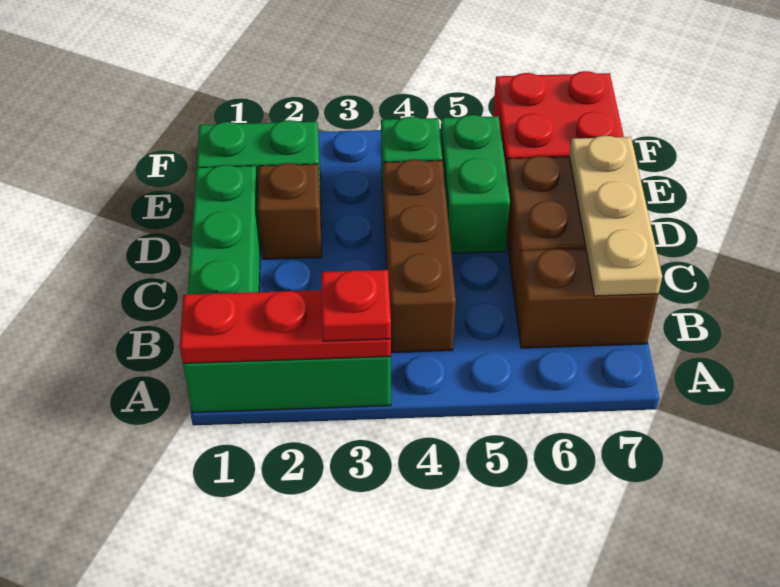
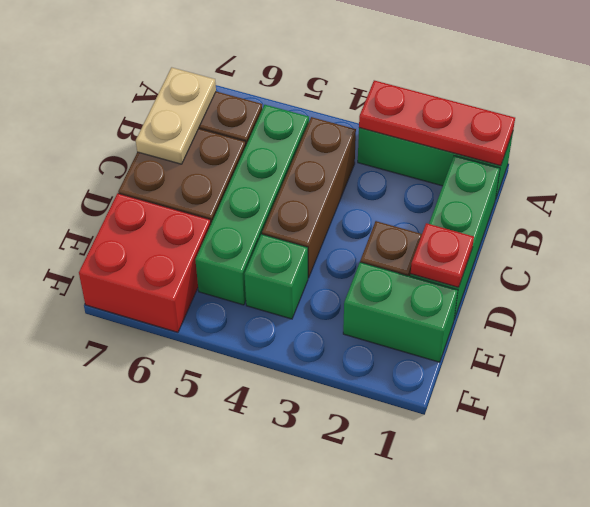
red 1x1 plate [321,270,391,341] -> red 1x1 plate moved to [411,223,474,287]
tan 1x3 plate [569,136,662,296] -> tan 1x2 plate [136,67,216,164]
green 1x2 brick [441,115,510,253] -> green 1x4 brick [195,105,309,305]

